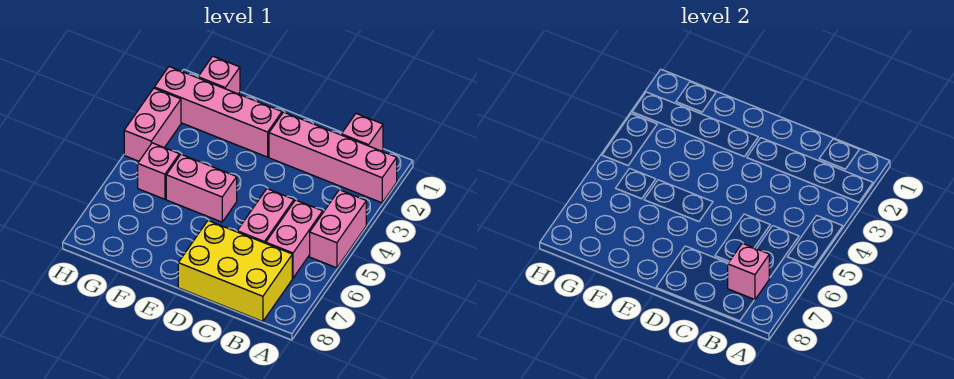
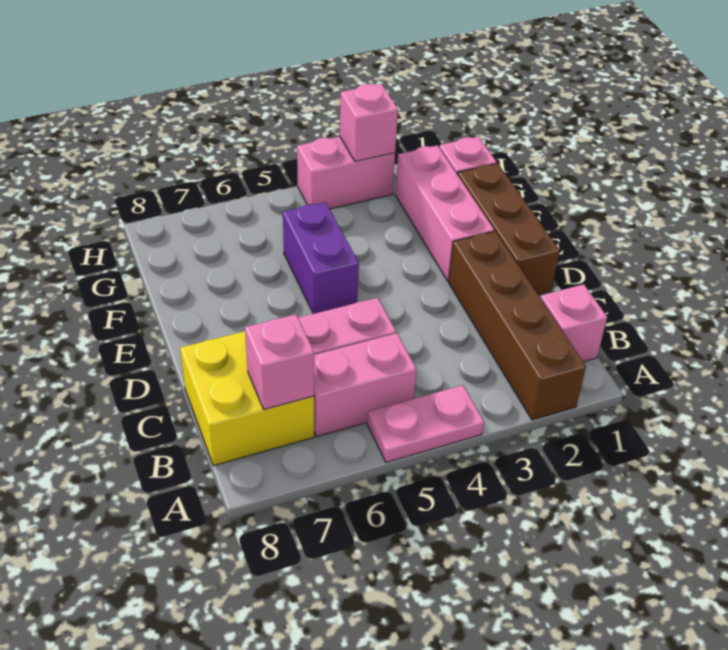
pink 1x4 brick [269,112,397,203] -> brown 1x4 brick [449,231,586,420]
pink 1x2 brick [310,190,366,268] -> pink 1x2 plate [367,385,484,463]
yellow 2x3 brick [178,221,292,321] -> yellow 2x2 brick [180,331,314,466]
none -> brown 1x3 brick [458,163,560,295]
pink 1x4 brick [154,67,282,157] -> pink 1x3 brick [395,146,494,281]
pink 1x2 brick [166,154,237,222] -> purple 1x2 brick [283,202,359,314]
pink 1x1 brick [138,143,179,199] -> pink 1x1 brick moved to [340,84,398,161]

